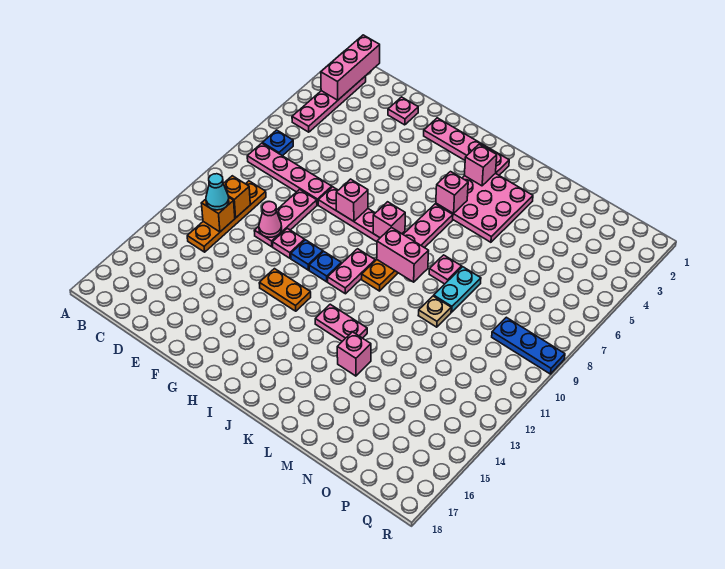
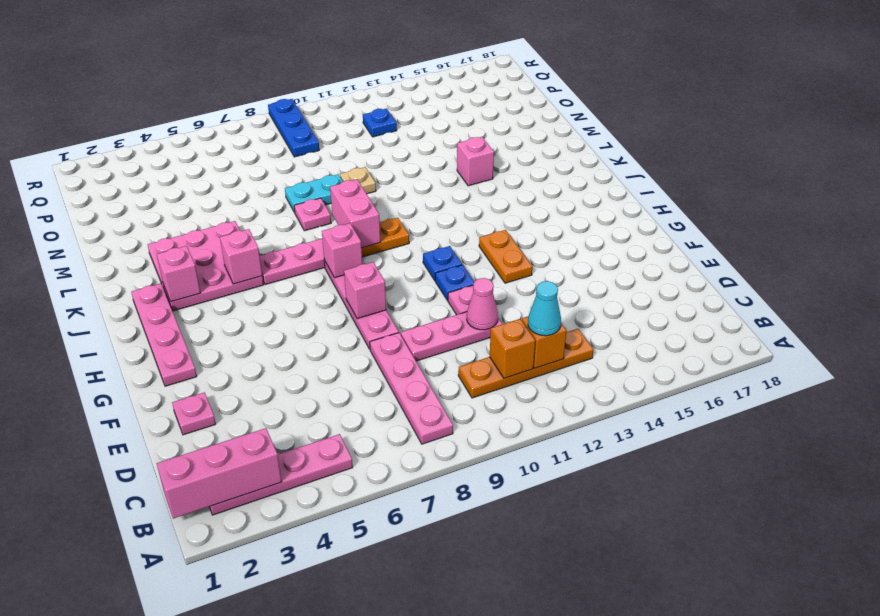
blue 1x1 plate [262,130,293,156] -> blue 1x1 plate moved to [363,109,397,137]
pink 1x2 plate [328,249,375,294] -> none
pink 1x2 plate [315,304,367,341] -> none

